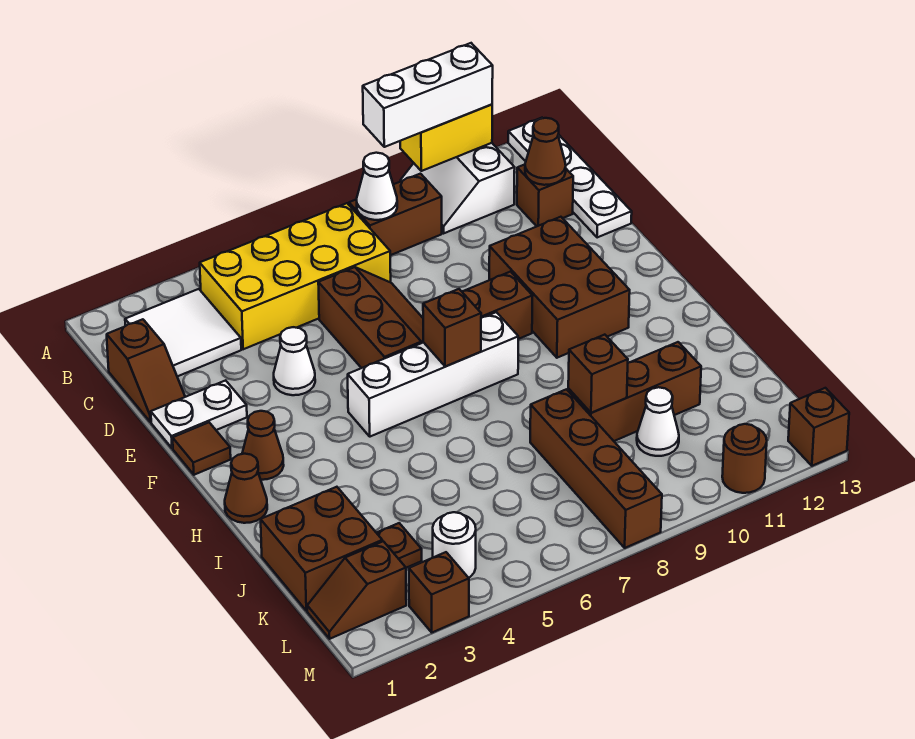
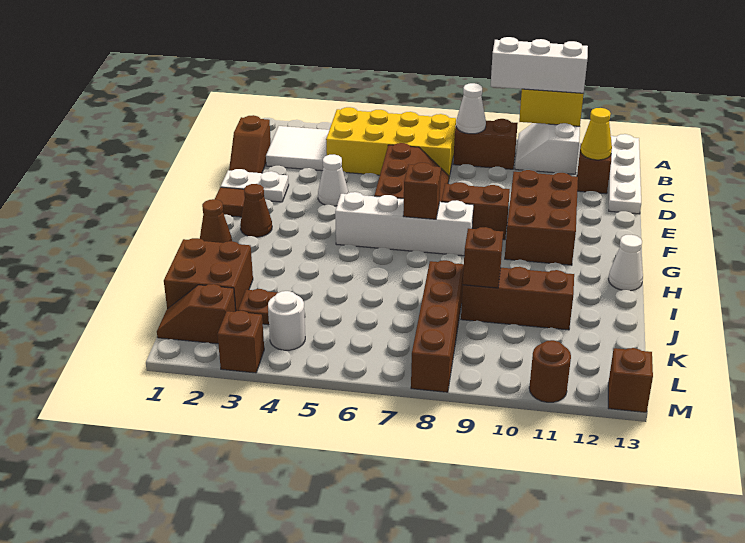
brown 1x1 cone [525,118,566,185] -> yellow 1x1 cone [581,108,612,160]
white 1x1 cone [637,387,679,456] -> white 1x1 cone moved to [609,235,643,291]

